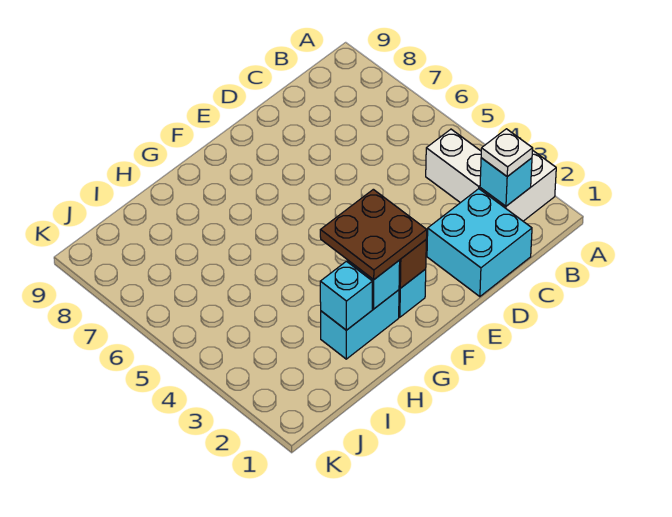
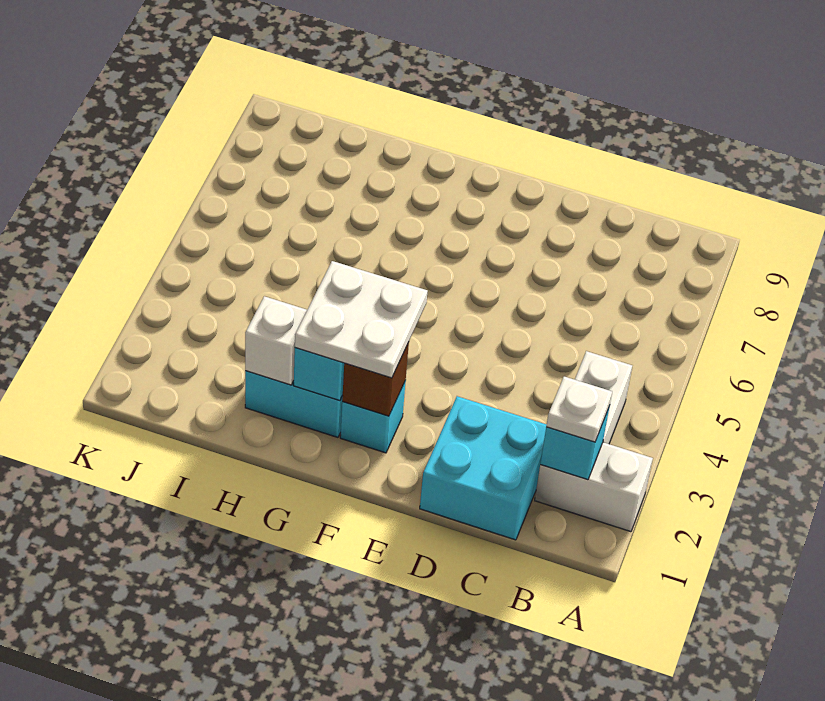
brown 2x2 plate [320,189,427,280] -> white 2x2 plate [295,261,428,378]
cyan 1x1 brick [320,261,372,330] -> white 1x1 brick [245,296,307,385]

